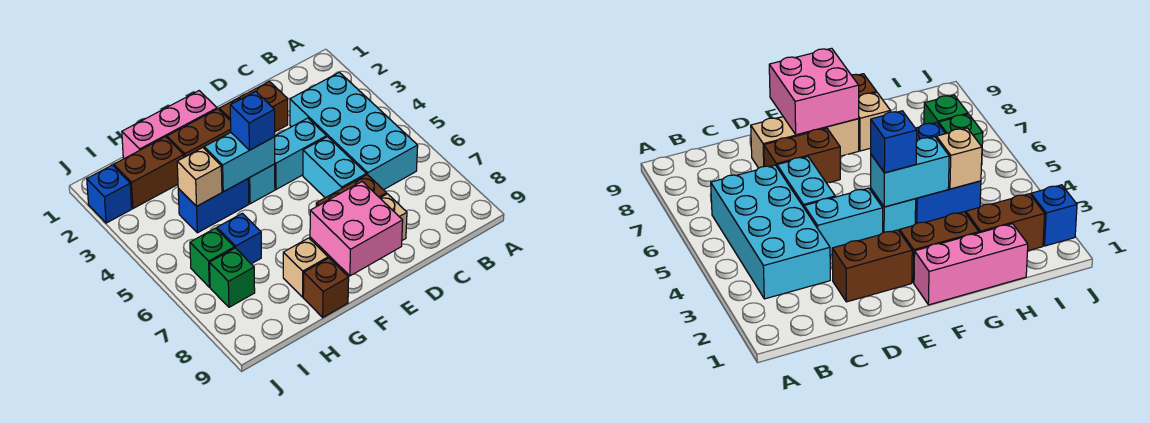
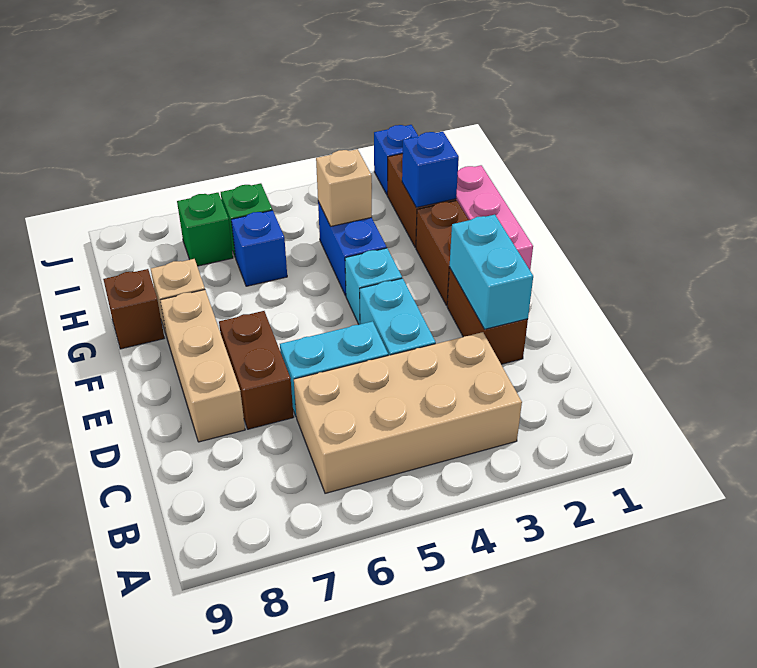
cyan 2x4 brick [290,72,418,190] -> tan 2x4 brick [294,332,522,493]
pink 2x2 brick [310,182,403,276] -> none
cyan 1x2 brick [204,133,275,192] -> cyan 1x2 brick moved to [450,215,533,329]
blue 1x1 brick [230,91,275,150] -> blue 1x1 brick moved to [402,132,459,207]

